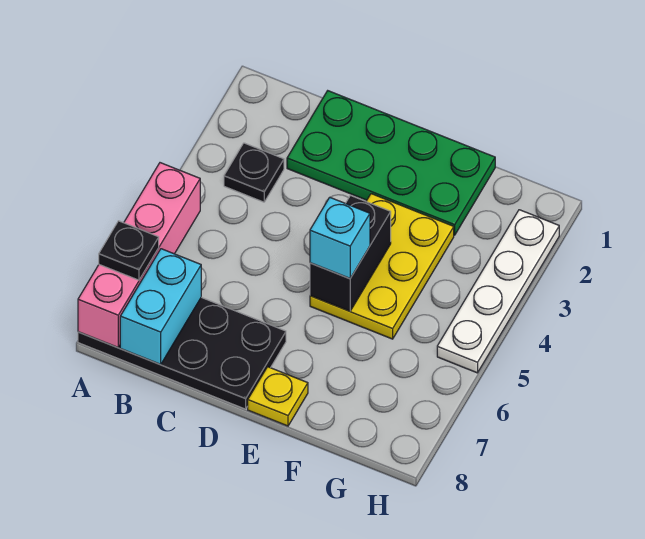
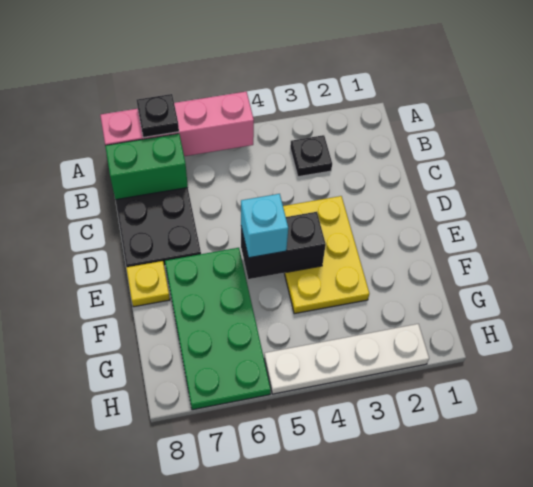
cyan 1x2 brick [120,249,201,365] -> green 1x2 brick [105,134,188,200]
green 2x4 plate [287,91,495,235] -> green 2x4 plate moved to [165,248,271,410]
yellow 2x3 plate [310,194,454,339] -> yellow 2x3 plate turned to [283,196,369,314]

